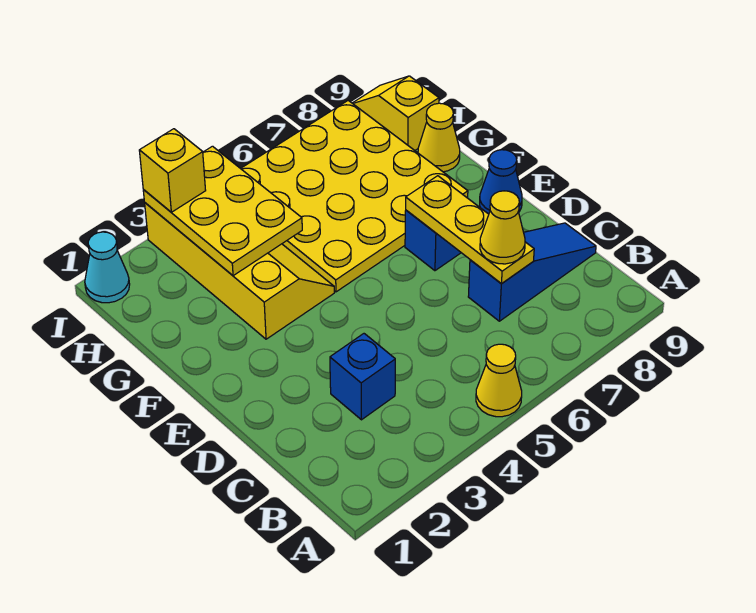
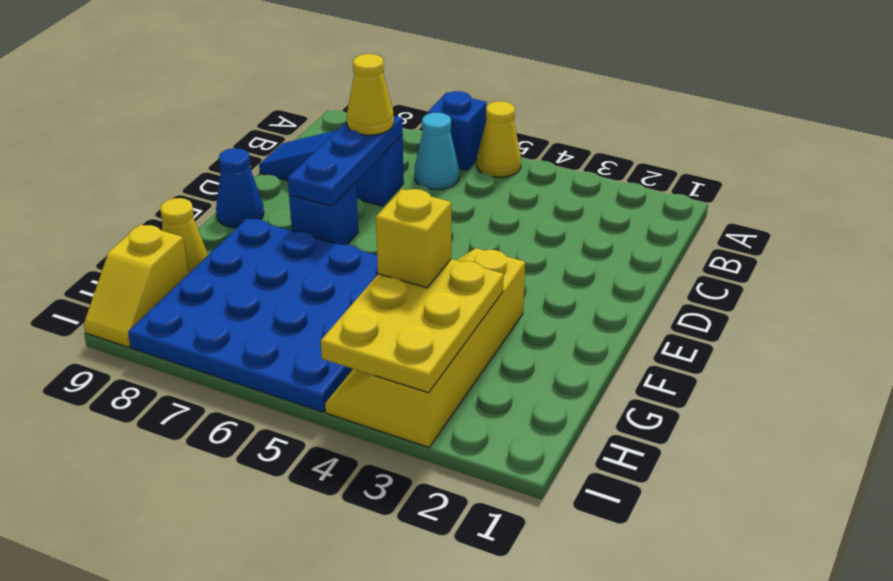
blue 1x1 brick [330,334,395,420] -> blue 1x1 brick moved to [427,91,487,170]
yellow 1x3 plate [406,176,534,284] -> blue 1x3 plate [288,116,403,206]
yellow 4x4 plate [241,101,468,292] -> blue 4x4 plate [128,218,378,412]
cyan 1x1 cone [85,232,130,303] -> cyan 1x1 cone moved to [415,113,459,189]
yellow 1x1 brick [139,129,206,212] -> yellow 1x1 brick moved to [376,189,451,288]

